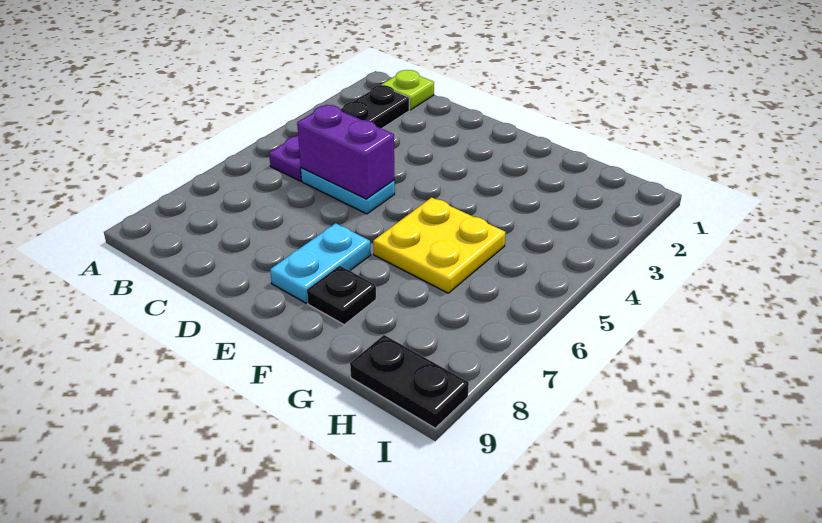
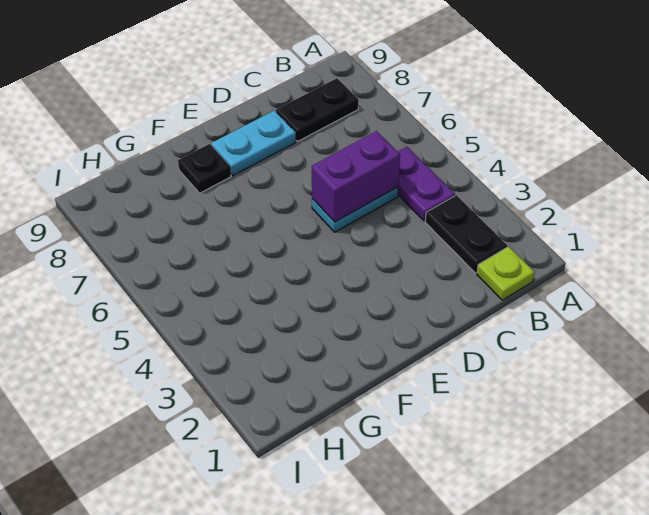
cyan 1x2 plate [270,223,371,303] -> cyan 1x2 plate turned to [211,110,296,176]
yellow 2x2 plate [373,198,506,293] -> none
black 1x2 plate [350,335,469,428] -> black 1x2 plate moved to [276,78,359,142]

